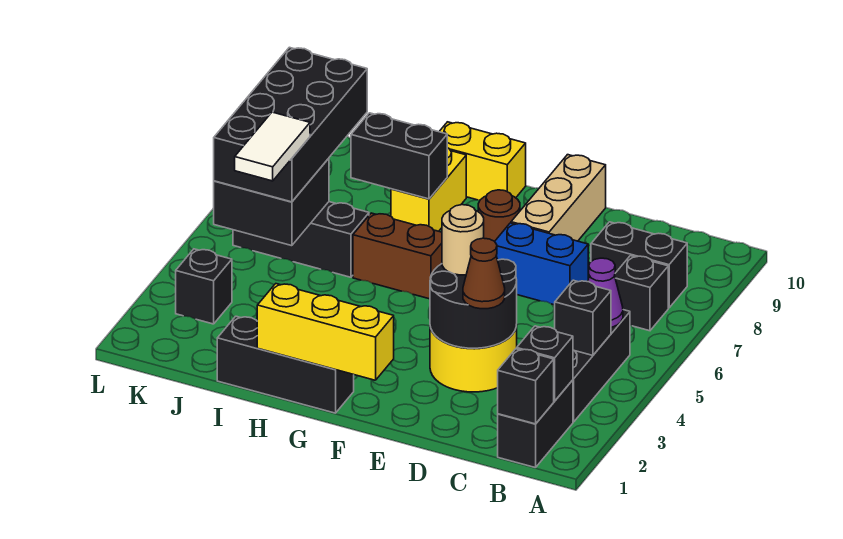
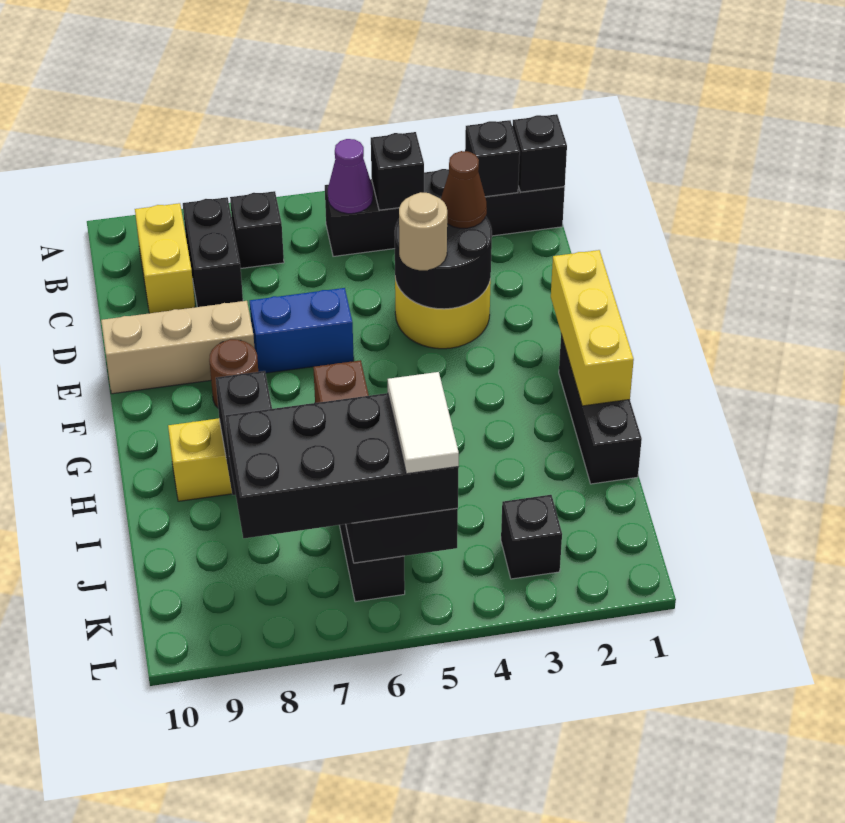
blue 1x2 brick [495,223,588,305] -> blue 1x2 brick turned to [250,288,354,373]
yellow 1x2 brick [439,122,526,200] -> yellow 1x2 brick moved to [135,203,195,313]
white 1x2 tile [235,112,310,181] -> white 1x2 tile turned to [388,372,459,474]

